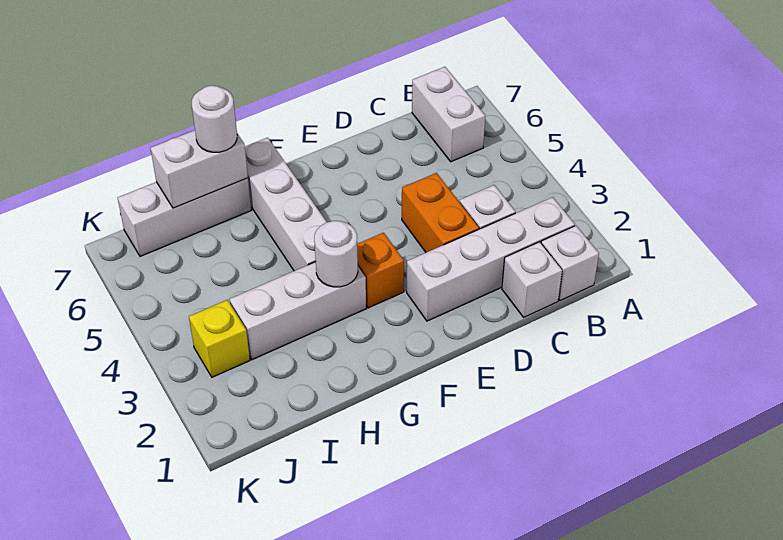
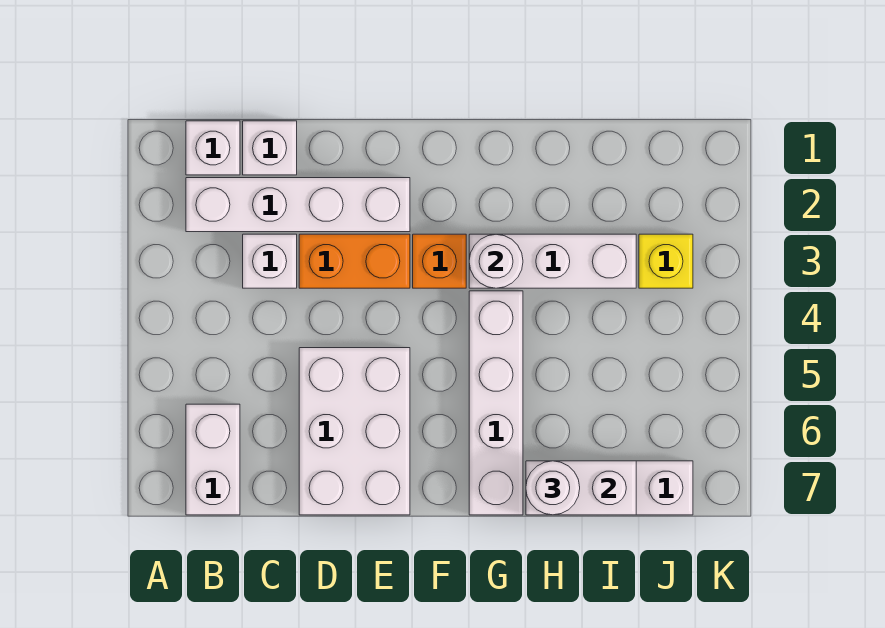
orange 1x2 brick [402,173,479,252] -> orange 1x2 brick turned to [299,234,410,288]
none -> white 2x3 brick [299,348,410,515]

